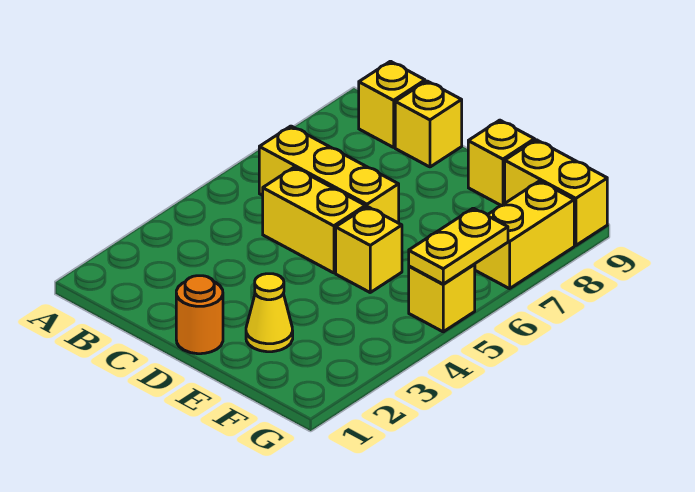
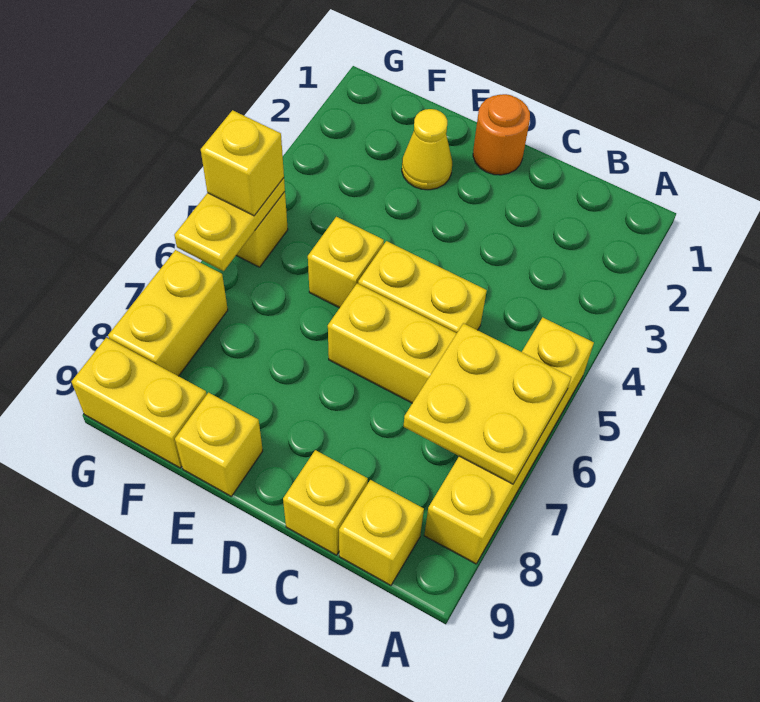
none -> yellow 1x4 brick [424,317,594,564]
none -> yellow 2x2 plate [404,323,571,484]
none -> yellow 1x1 brick [201,110,284,216]

